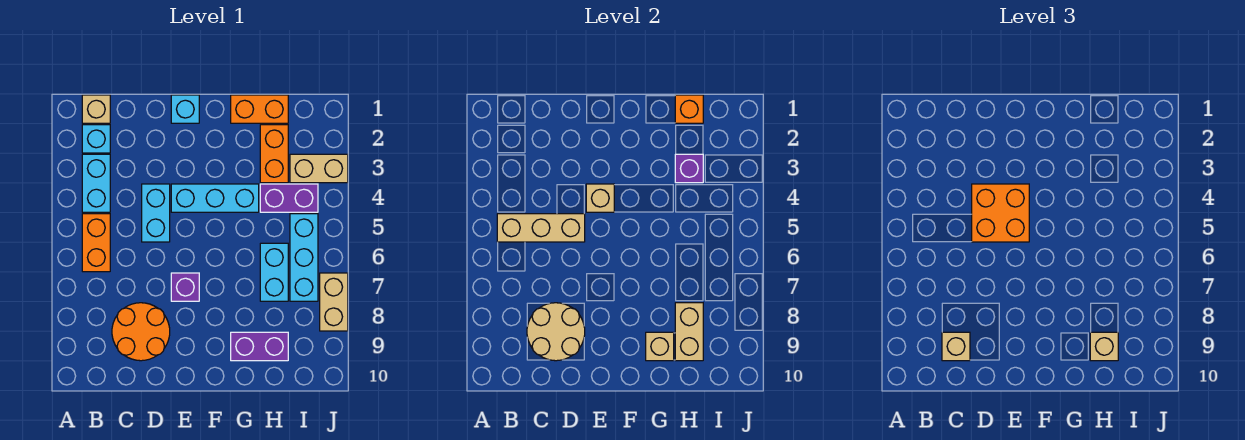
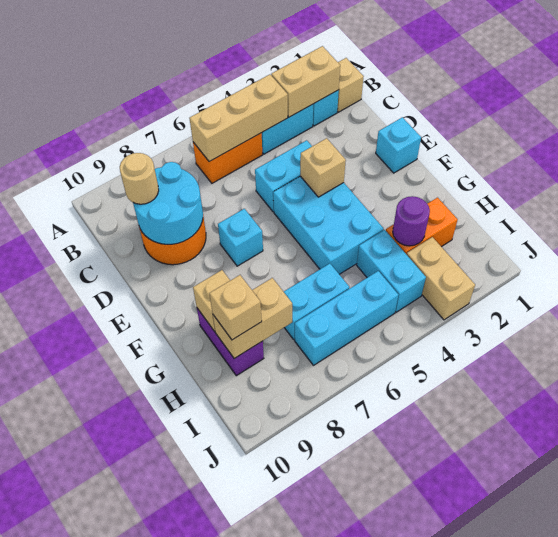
tan 1x3 brick [497,214,585,242] -> tan 1x3 brick turned to [189,75,288,162]
tan 2x2 round brick [527,303,585,361] -> cyan 2x2 round brick [133,162,203,244]
tan 1x1 brick [942,332,970,361] -> tan 1x1 round brick [120,153,159,204]
orange 2x2 brick [972,184,1029,242] -> none
cyan 1x3 brick [171,184,259,212] -> cyan 2x3 brick [273,176,384,274]
purple 1x1 brick [171,273,199,301] -> cyan 1x1 brick [218,209,263,266]
orange 1x2 brick [231,95,288,123] -> none
orange 1x1 brick [675,95,703,123] -> none
purple 1x1 brick [675,154,703,183] -> purple 1x1 round brick [393,196,430,246]
purple 1x2 brick [260,184,318,212] -> cyan 1x2 brick [357,230,426,312]
tan 1x2 brick [320,273,348,331] -> tan 1x2 brick moved to [271,46,340,117]

